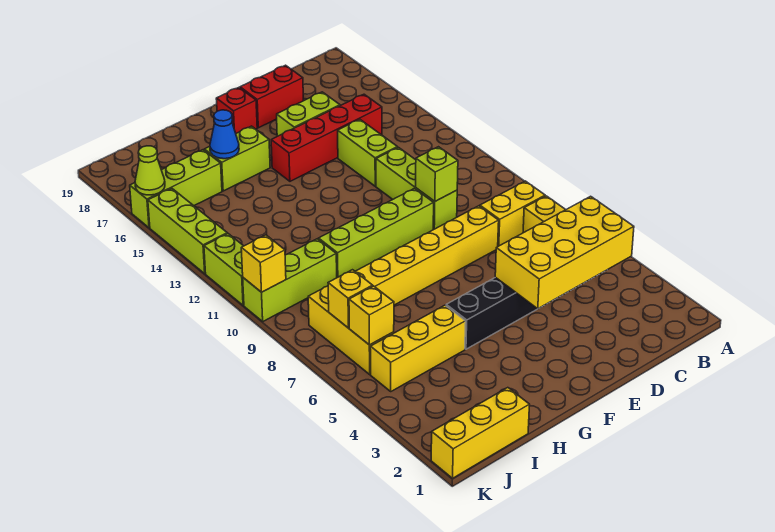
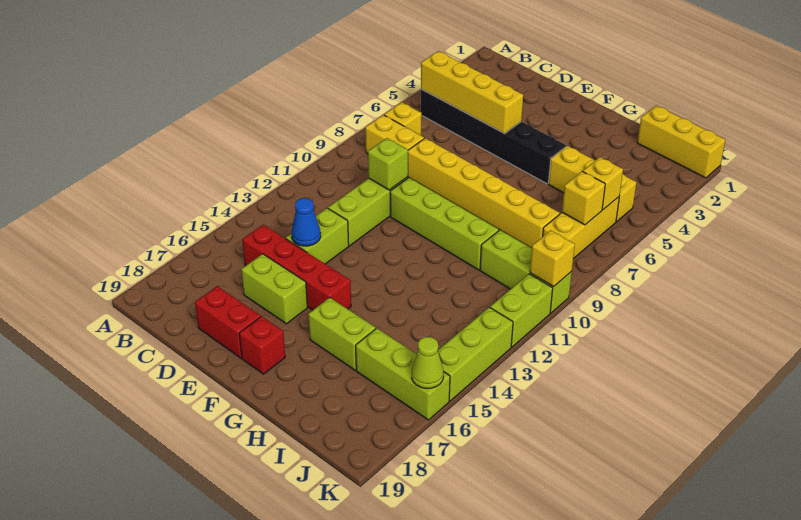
yellow 2x4 brick [495,196,634,309] -> yellow 1x4 brick [421,51,523,134]
blue 1x1 cone [210,110,239,159] -> blue 1x1 cone moved to [292,198,321,246]

